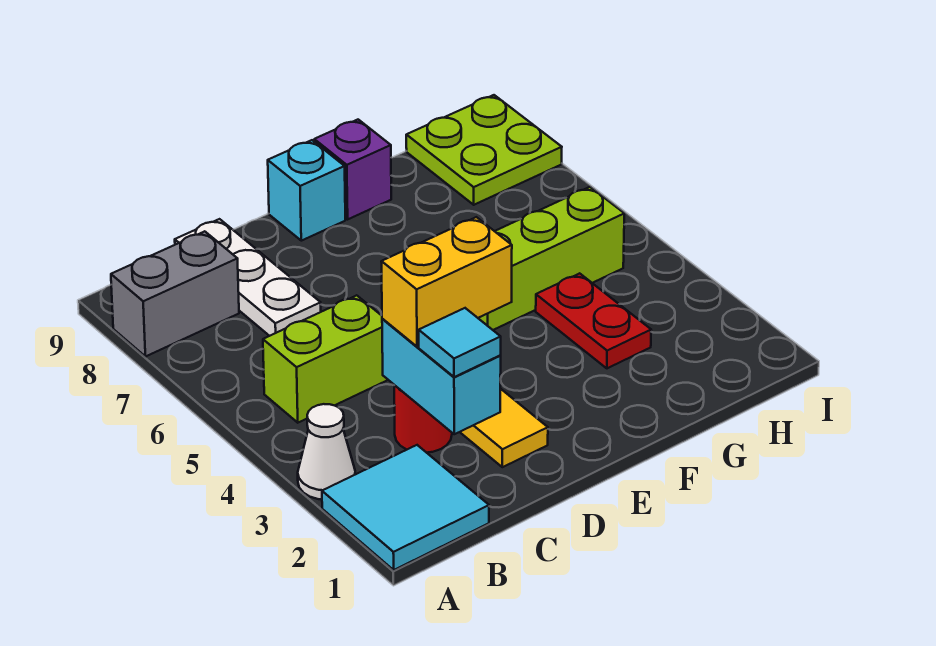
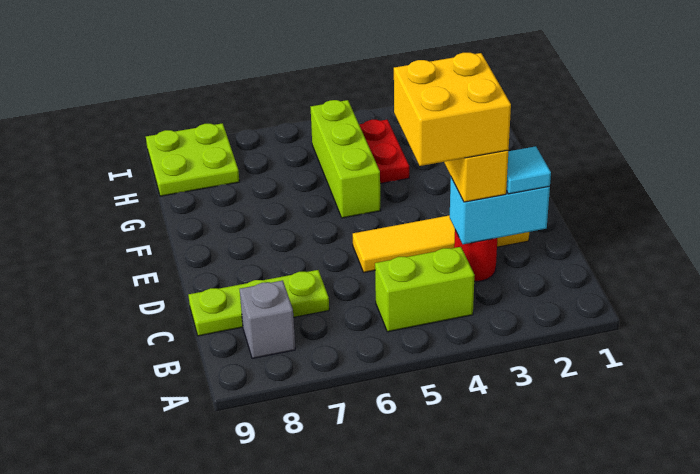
cyan 2x2 tile [322,445,489,570] -> none
white 1x1 cone [298,404,355,499] -> none
grey 1x2 brick [111,231,239,357] -> grey 1x1 brick [240,281,295,359]
lime 1x2 brick [263,295,388,423] -> lime 1x2 brick turned to [375,247,475,332]
none -> yellow 2x2 brick [394,53,511,166]
white 1x3 plate [175,219,321,336] -> lime 1x3 plate [189,270,329,336]
cyan 1x1 brick [268,140,345,241] -> none
purple 1x1 brick [314,120,391,219] -> none
red 1x2 plate [536,273,651,368] -> red 1x2 plate turned to [359,120,409,184]

